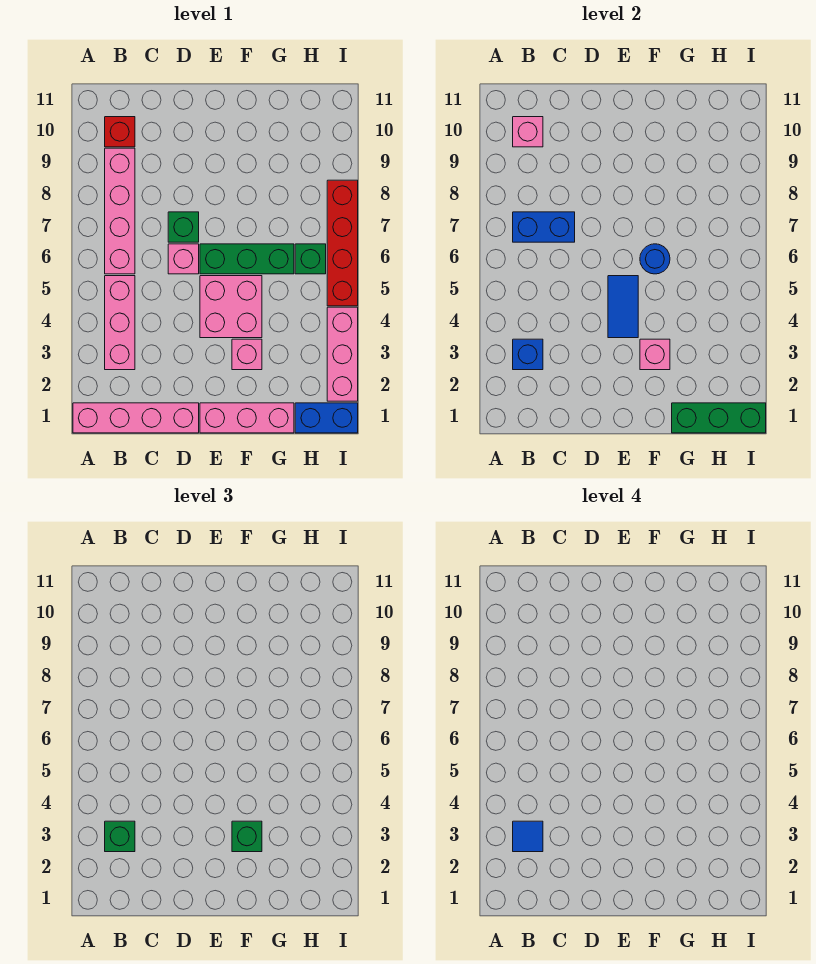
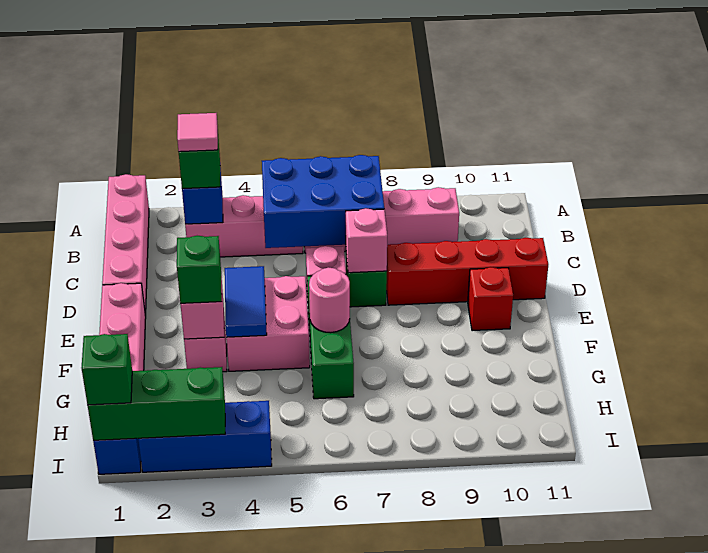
blue 1x1 tile [513,821,543,852] -> pink 1x1 tile [177,113,218,152]
blue 1x2 brick [513,212,575,242] -> blue 2x3 brick [262,155,384,248]
red 1x1 brick [105,117,135,147] -> red 1x1 brick moved to [468,267,513,331]
pink 1x1 brick [513,117,543,147] -> pink 1x1 brick moved to [346,208,387,273]
blue 1x2 tile [608,276,638,338] -> blue 1x2 tile turned to [225,266,267,337]
blue 1x1 round brick [640,244,670,274] -> pink 1x1 round brick [309,267,350,333]
green 1x3 brick [672,403,766,433] -> green 1x3 brick turned to [88,367,225,441]
green 1x1 brick [295,244,326,274] -> green 1x1 brick moved to [81,334,132,405]
pink 1x3 brick [327,307,358,401] -> blue 1x3 brick [138,401,272,472]
red 1x4 brick [327,180,358,306] -> red 1x4 brick moved to [386,238,548,305]

